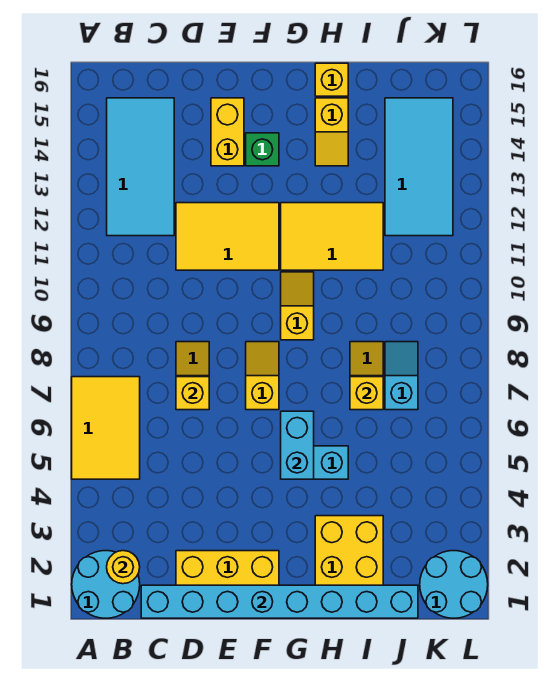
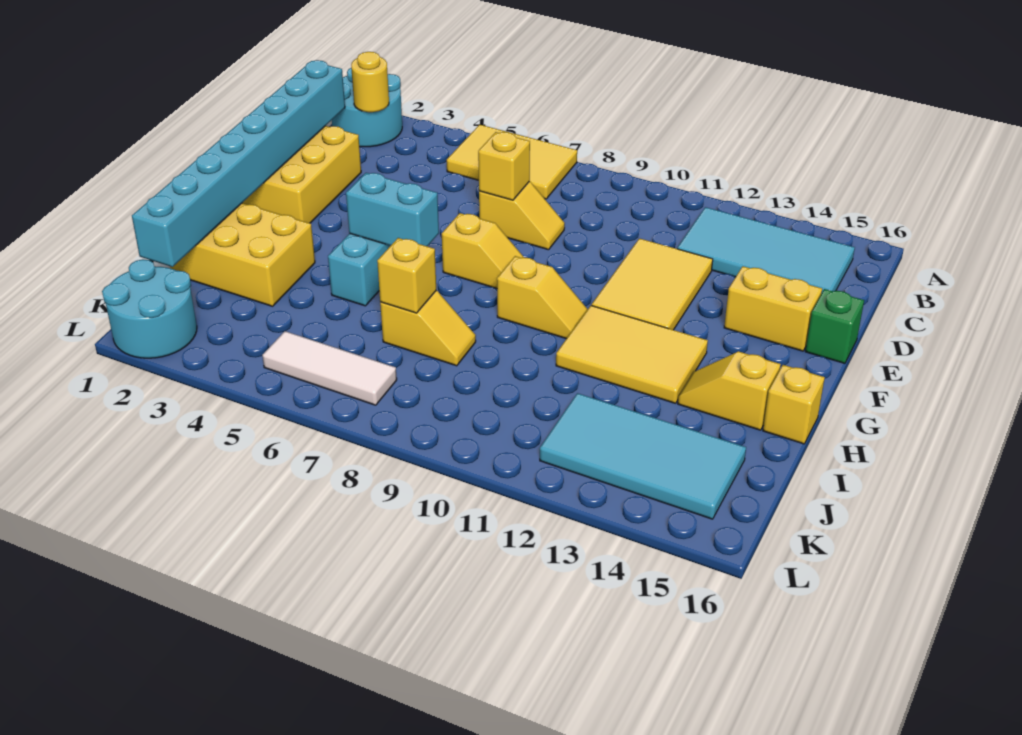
green 1x1 brick [246,133,279,166] -> green 1x1 brick moved to [805,289,864,363]
yellow 2x3 tile [281,203,383,270] -> yellow 2x3 tile turned to [556,305,708,403]
cyan 1x2 slope [385,342,418,410] -> none
none -> white 1x3 tile [262,331,397,405]

